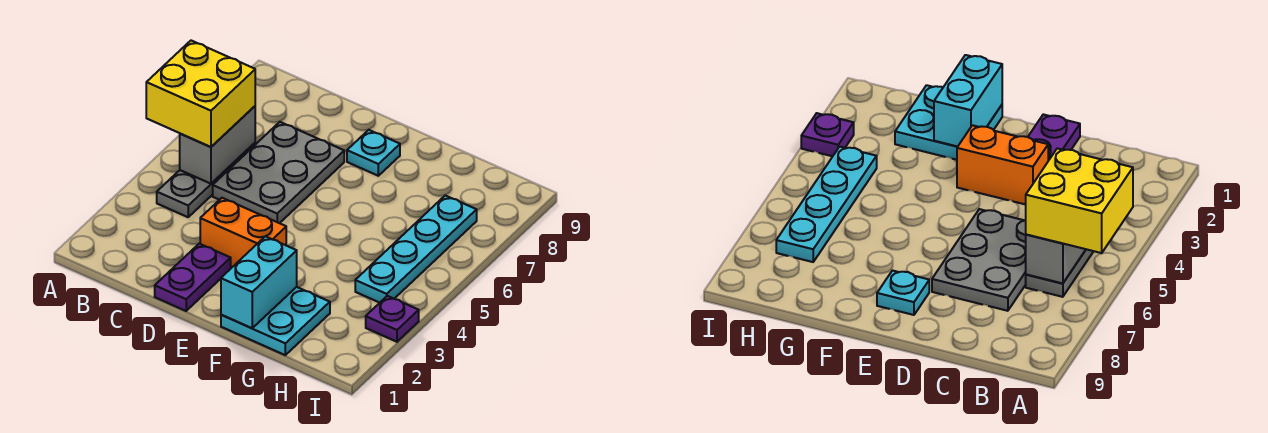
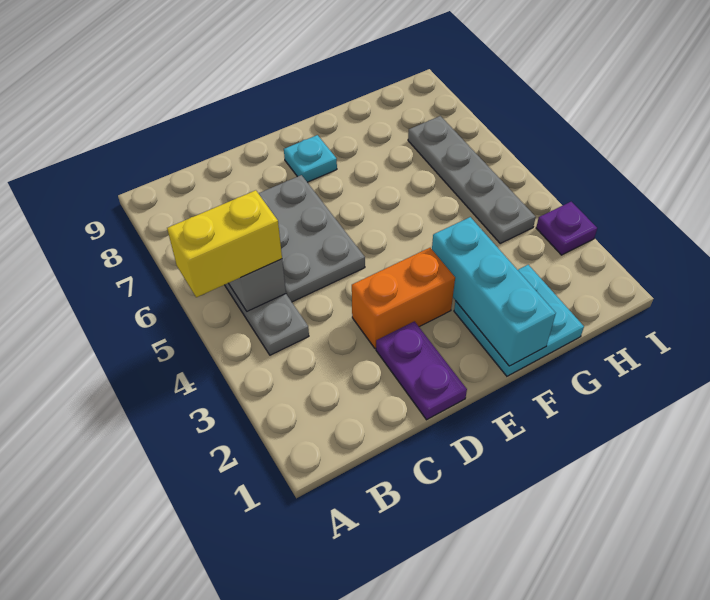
yellow 2x2 brick [146,41,255,147] -> yellow 1x2 brick [167,190,282,297]
cyan 1x2 brick [221,236,297,328] -> cyan 1x3 brick [432,217,556,366]
cyan 1x4 plate [355,195,477,303] -> grey 1x4 plate [408,116,536,243]

